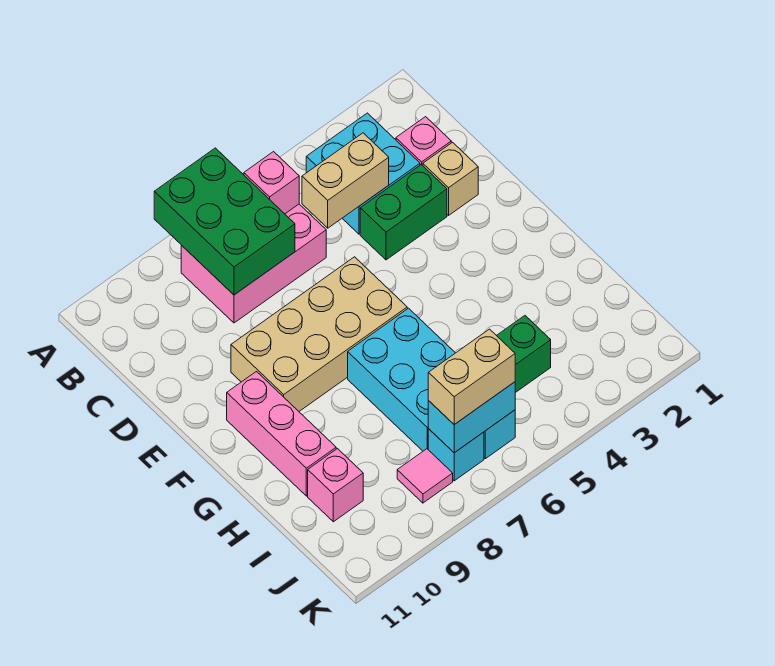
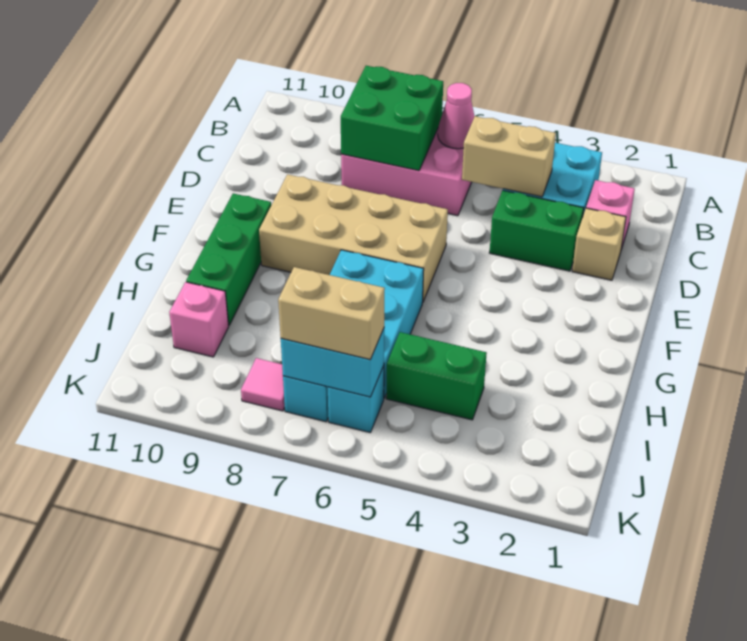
green 2x3 brick [154,148,295,295] -> green 2x2 brick [341,66,443,171]
pink 1x1 brick [244,152,299,214] -> pink 1x1 cone [438,83,475,149]
pink 1x3 brick [227,372,336,496] -> green 1x3 brick [186,193,271,325]

